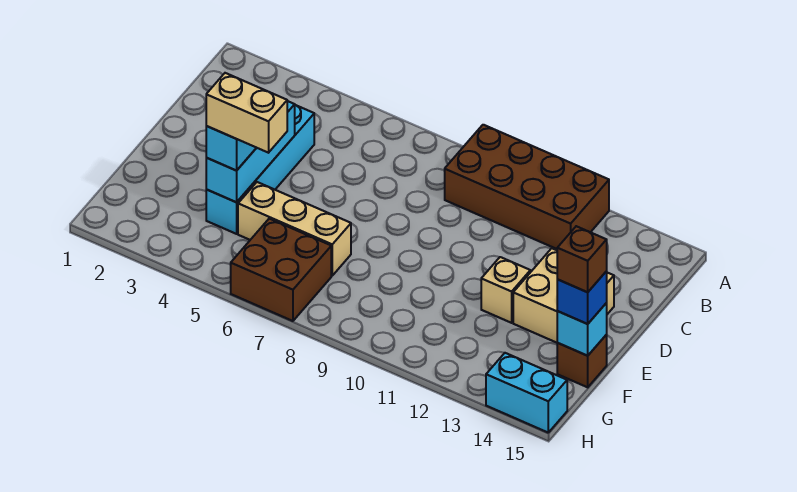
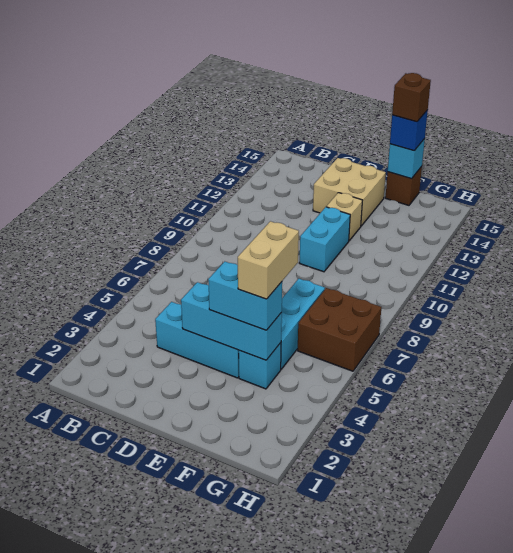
brown 2x4 brick [445,125,609,249] -> none
tan 1x3 brick [238,182,351,276] -> cyan 1x3 brick [281,279,325,369]
cyan 1x2 brick [486,353,567,432] -> cyan 1x2 brick moved to [300,207,350,272]

